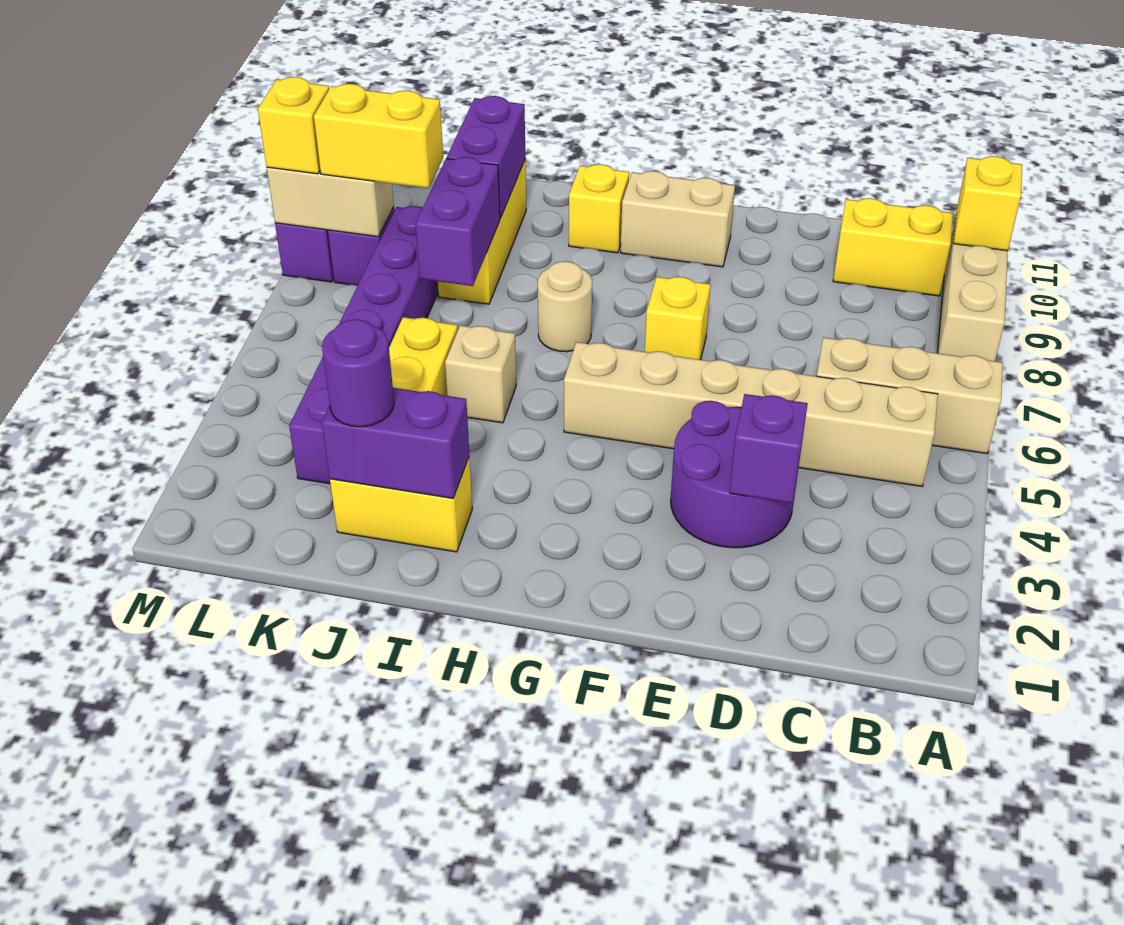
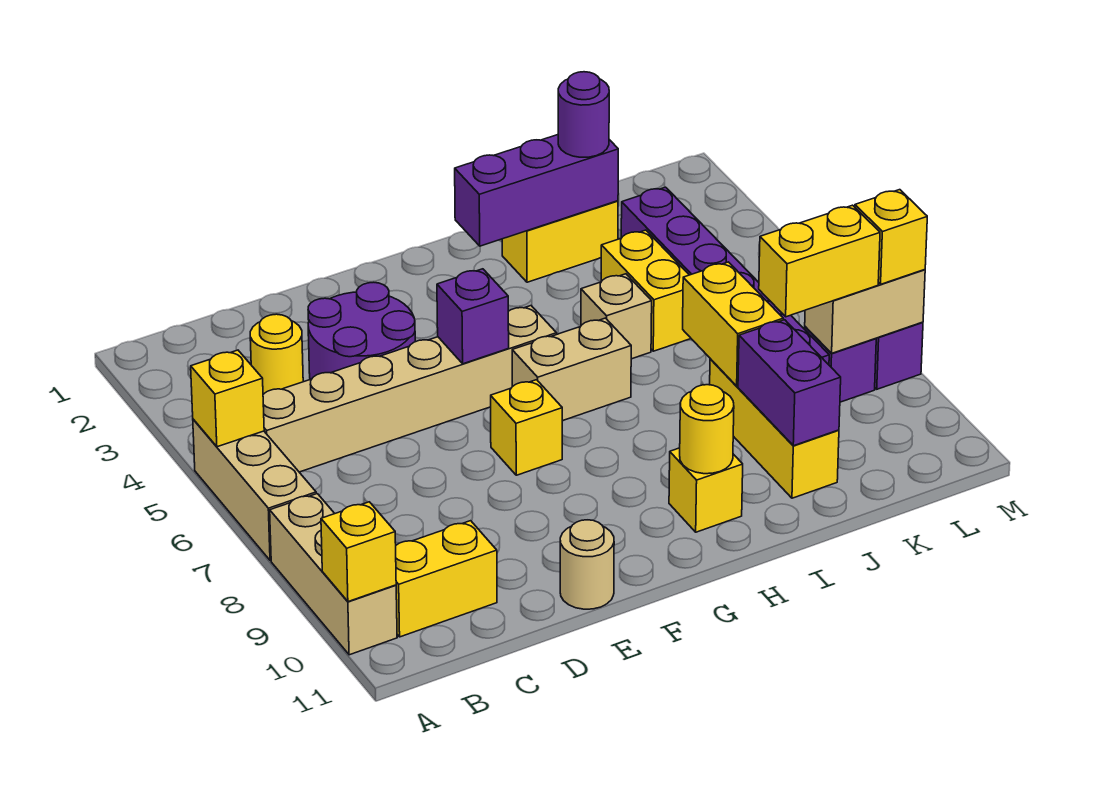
none -> yellow 1x1 brick [191,350,264,447]
tan 1x3 brick [817,337,1003,454] -> tan 1x3 brick turned to [193,419,316,561]
none -> yellow 1x1 round brick [250,314,303,394]
purple 1x1 brick [730,394,808,503] -> purple 1x1 brick moved to [437,269,509,364]
tan 1x2 brick [621,171,735,267] -> tan 1x2 brick moved to [512,318,631,421]
tan 1x1 round brick [538,261,592,352] -> tan 1x1 round brick moved to [560,520,614,609]
none -> yellow 1x1 round brick [680,385,734,474]
purple 1x2 brick [322,388,469,498] -> purple 1x3 brick [455,135,618,246]
purple 1x2 brick [416,157,500,286] -> yellow 1x2 brick [683,262,783,386]

